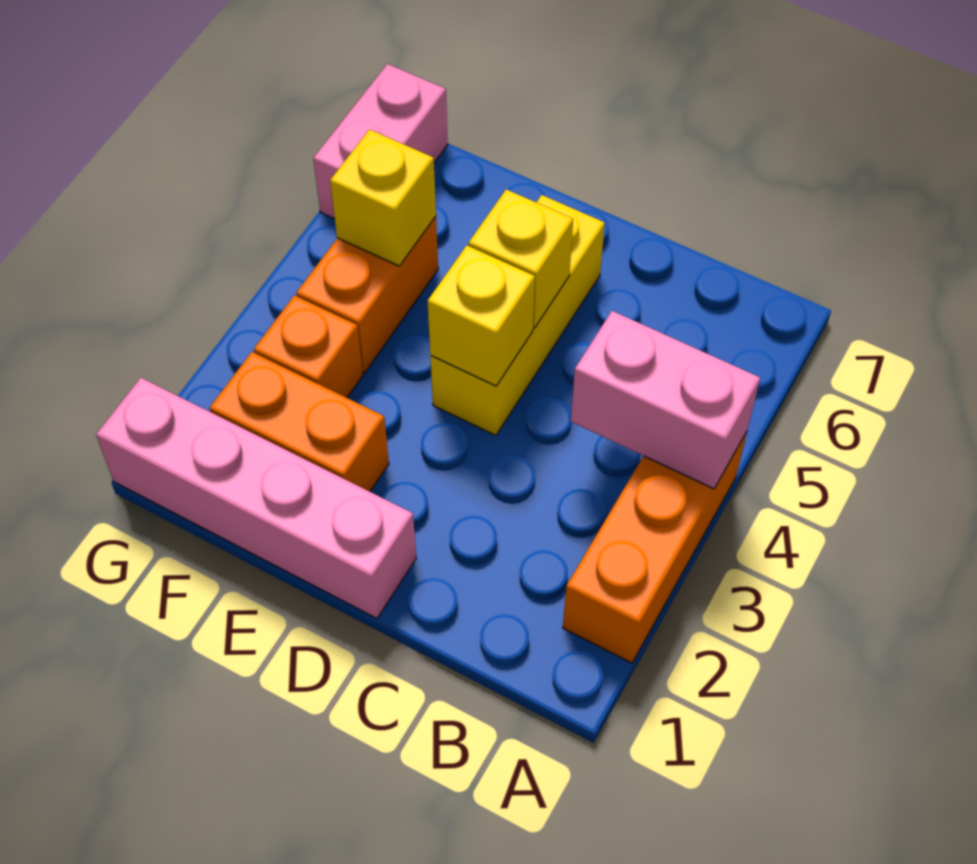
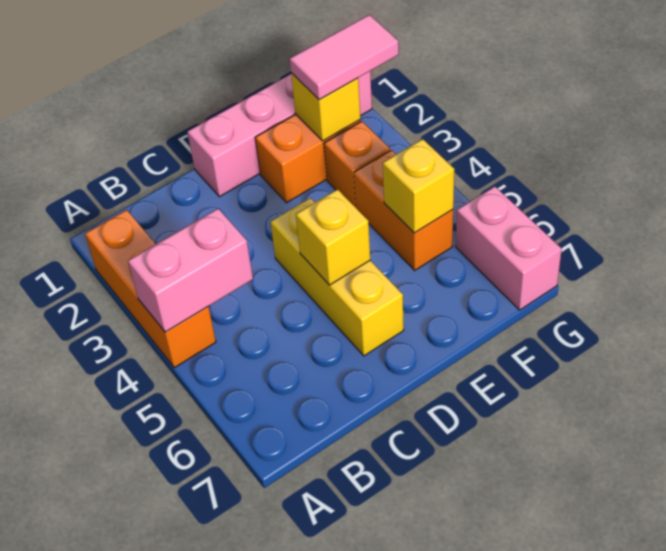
yellow 1x1 brick [428,245,535,386] -> yellow 1x1 brick moved to [291,73,360,141]
none -> pink 1x2 tile [290,15,399,100]

